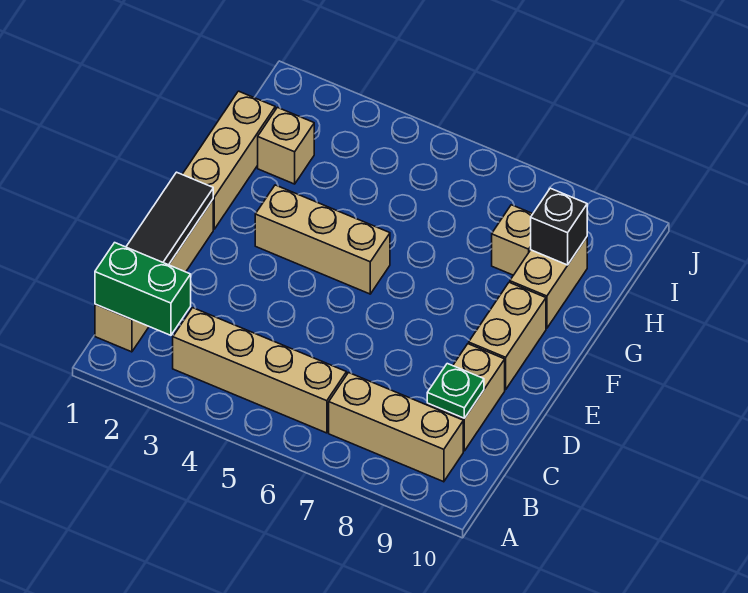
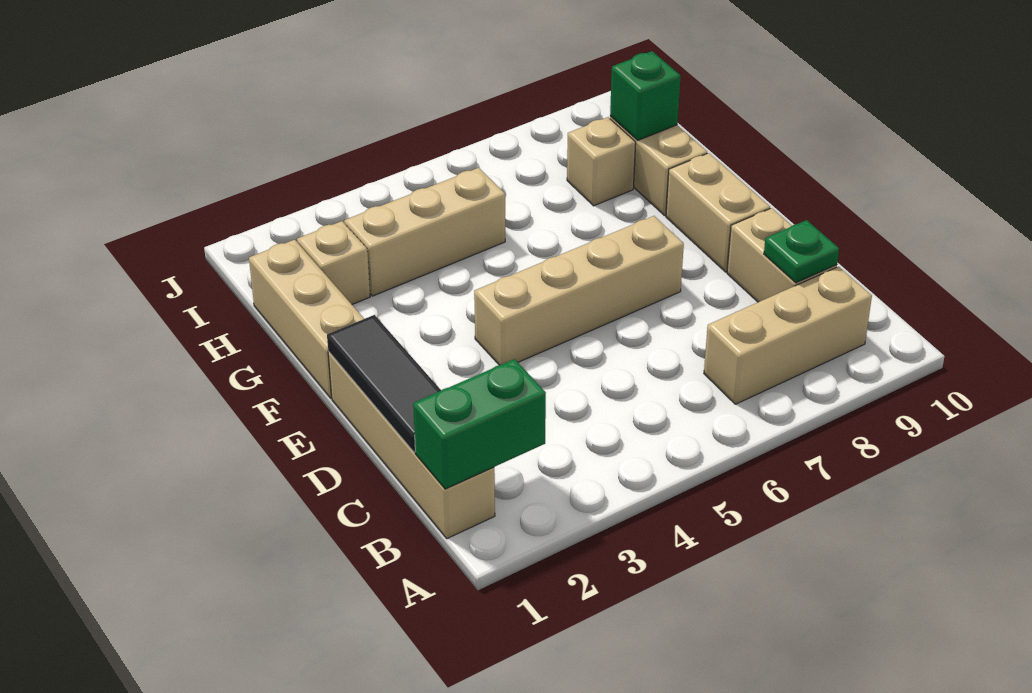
tan 1x4 brick [173,308,347,433] -> tan 1x4 brick moved to [474,216,684,365]
tan 1x3 brick [255,185,390,294] -> tan 1x3 brick moved to [344,168,505,296]
black 1x1 brick [531,188,587,265] -> green 1x1 brick [610,51,681,140]

